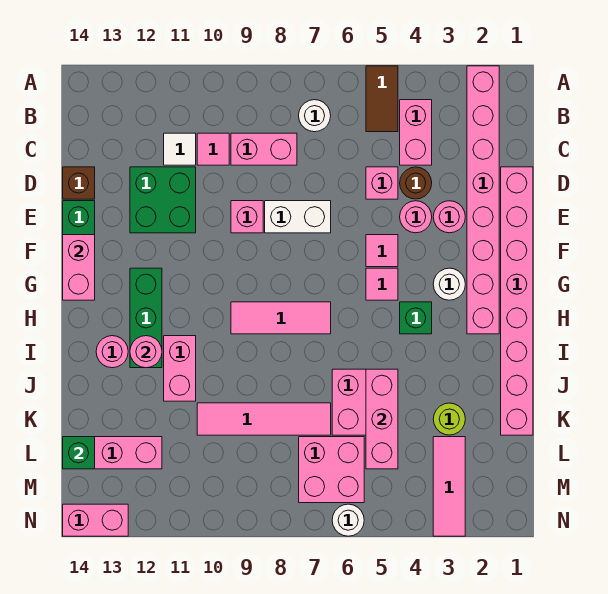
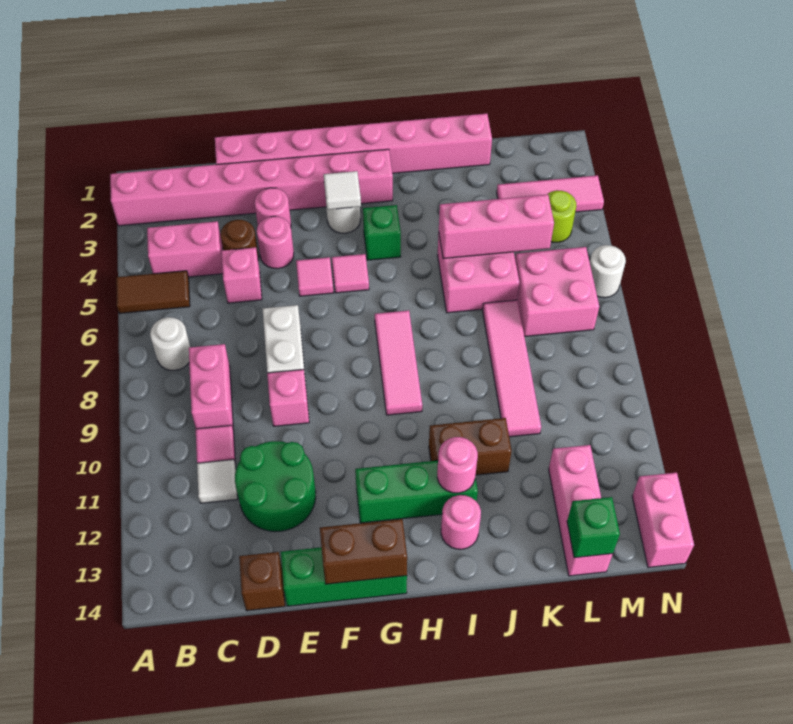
green 2x2 brick [130,167,196,233] -> green 2x2 round brick [235,441,316,532]
pink 1x2 brick [63,235,95,300] -> brown 1x2 brick [320,519,407,584]
none -> white 1x1 tile [324,171,361,210]
pink 1x2 brick [164,336,196,401] -> brown 1x2 brick [429,418,511,475]
lime 1x1 round brick [433,403,465,435] -> lime 1x1 round brick moved to [548,190,576,242]

